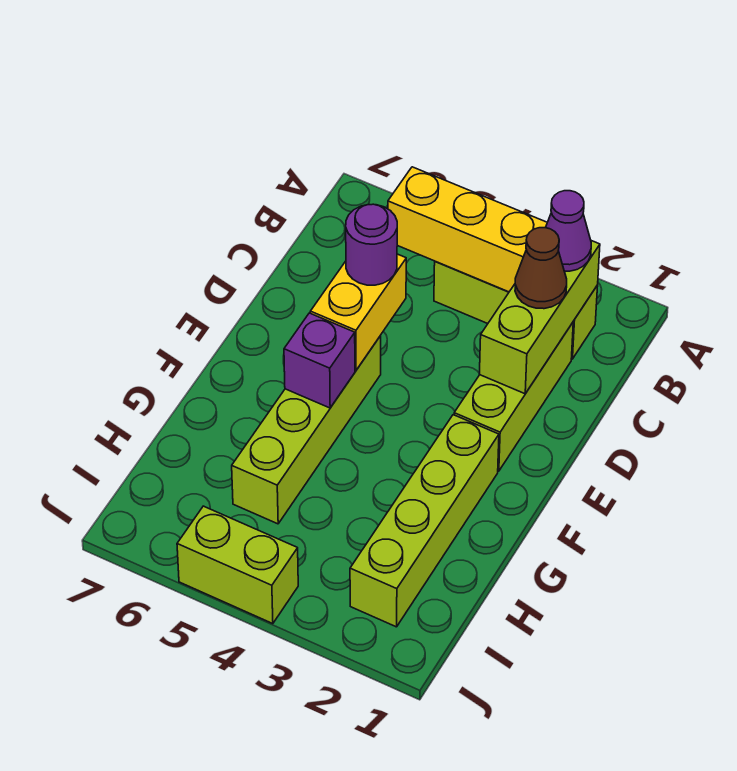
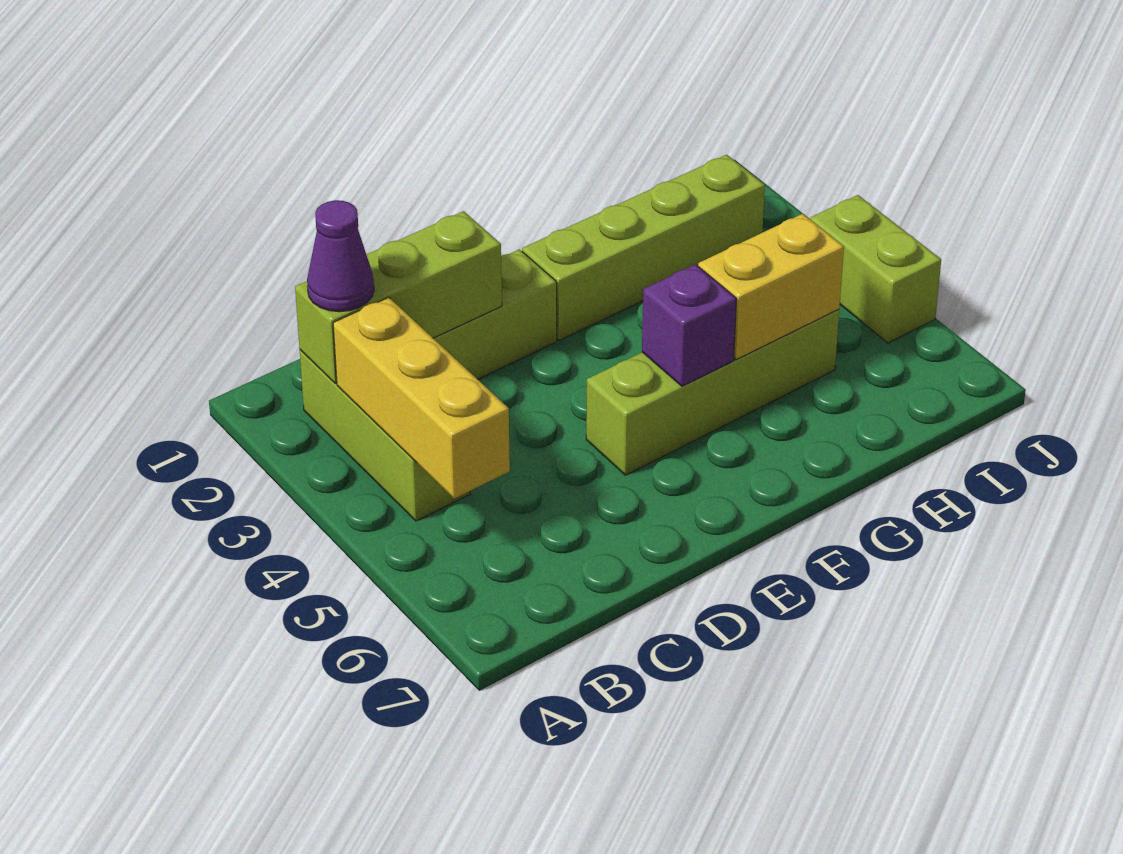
brown 1x1 cone [515,228,567,309] -> none
yellow 1x2 brick [310,254,406,370] -> yellow 1x2 brick moved to [698,214,844,359]
purple 1x1 round brick [346,204,397,285] -> none

